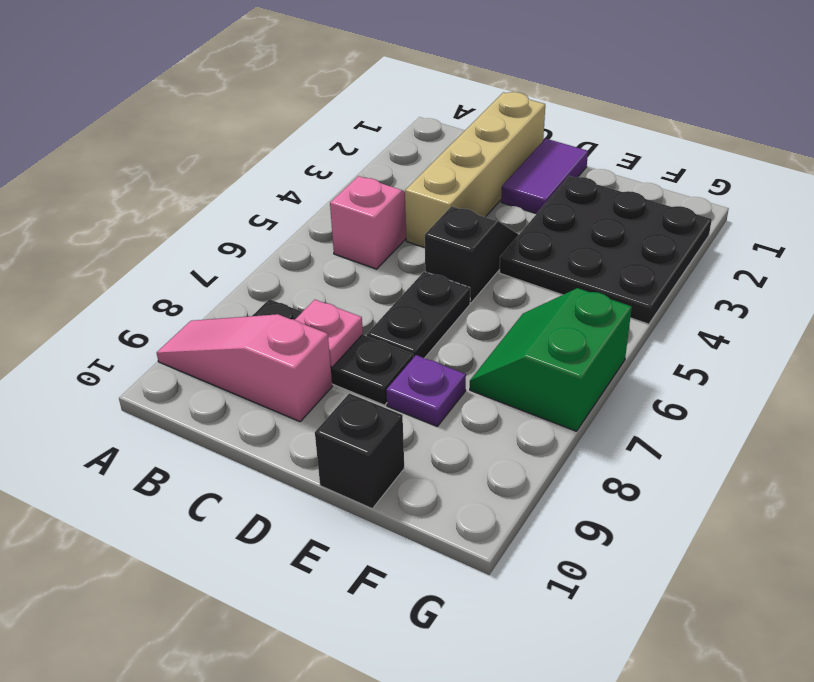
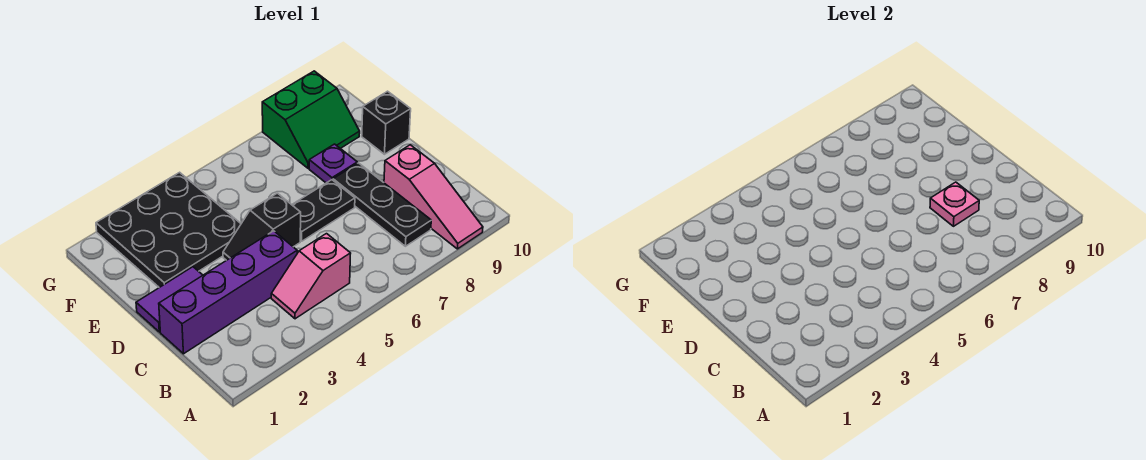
tan 1x4 brick [405,92,545,248] -> purple 1x4 brick [159,231,297,354]
green 2x2 slope [470,288,632,431] -> green 2x2 slope moved to [262,71,360,168]

